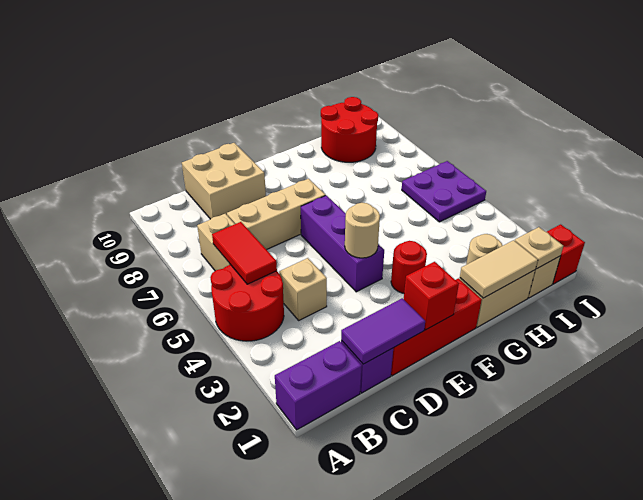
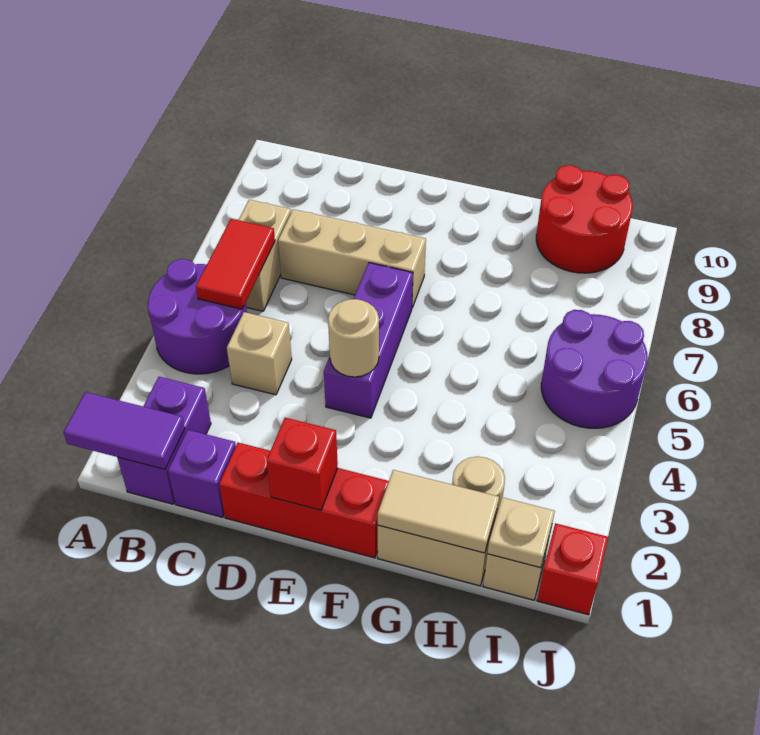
purple 1x2 brick [275,341,362,430] -> purple 1x2 brick turned to [117,377,211,504]
red 2x2 round brick [210,265,284,341] -> purple 2x2 round brick [147,259,247,374]
purple 1x2 tile [341,298,425,364] -> purple 1x2 tile moved to [64,392,185,469]
tan 2x2 brick [182,143,266,219] -> none
red 1x1 round brick [391,241,427,293] -> none
purple 2x2 plate [402,161,486,222] -> purple 2x2 round brick [541,310,648,428]

